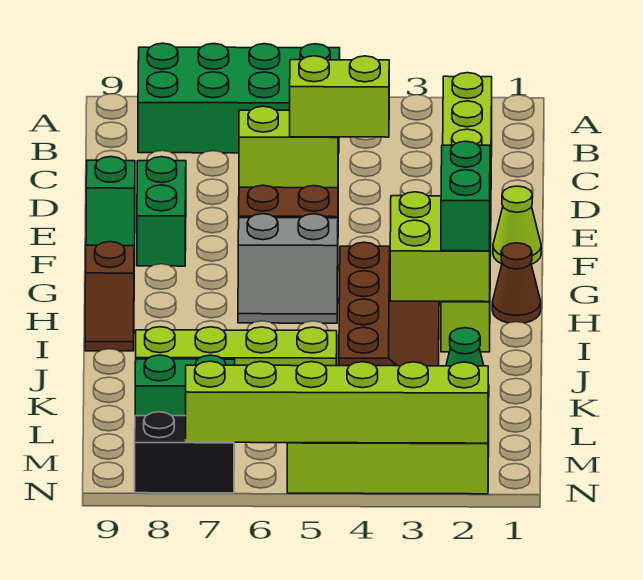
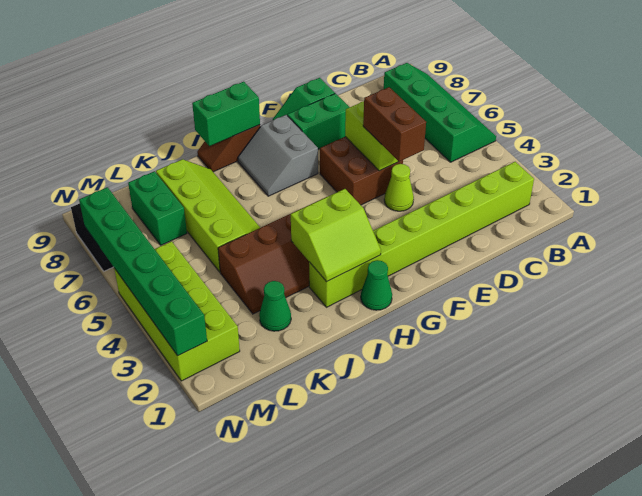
green 2x4 brick [138,43,340,153] -> green 2x4 slope [384,63,496,162]
lime 1x2 brick [290,56,389,137] -> brown 1x2 brick [363,87,426,162]
lime 1x1 cone [493,186,541,265] -> lime 1x1 cone moved to [384,164,414,211]
grey 2x2 slope [238,214,338,323] -> grey 2x2 slope moved to [238,115,318,196]
brown 1x1 cone [492,243,541,323] -> green 1x1 cone [361,260,392,310]
lime 2x2 brick [390,192,490,302] -> lime 2x2 slope [291,189,381,282]
green 1x2 brick [441,141,490,251] -> green 1x2 brick moved to [192,82,260,146]
lime 1x6 brick [186,361,488,443] -> green 1x6 brick [79,187,207,356]

